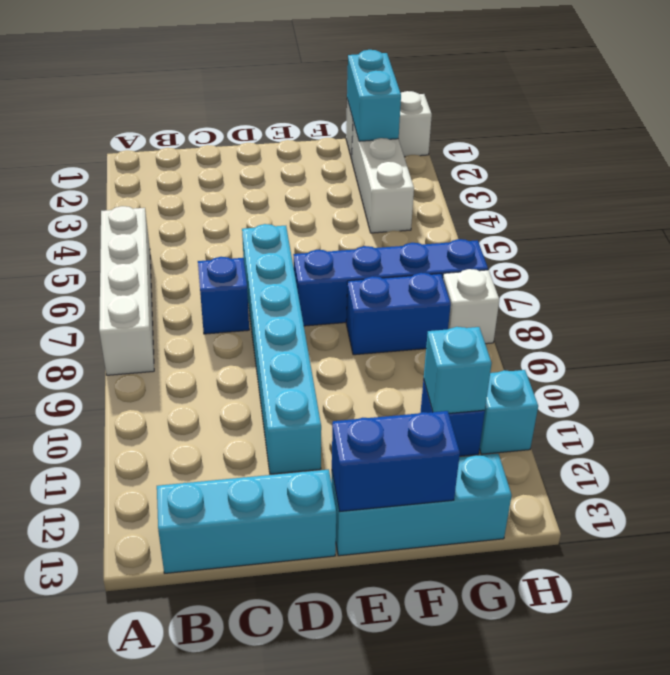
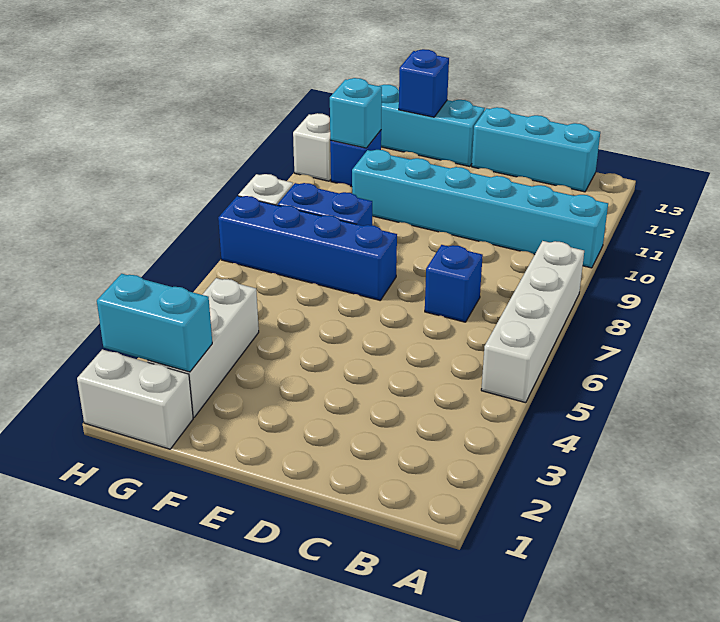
cyan 1x6 brick [242,224,321,474] -> cyan 1x6 brick turned to [352,150,608,268]
blue 1x2 brick [332,411,460,512] -> blue 1x1 brick [399,49,449,117]
cyan 1x2 brick [347,50,401,141] -> cyan 1x2 brick turned to [97,274,212,372]
cyan 1x1 brick [480,370,538,454] -> white 1x1 brick [293,113,331,181]

